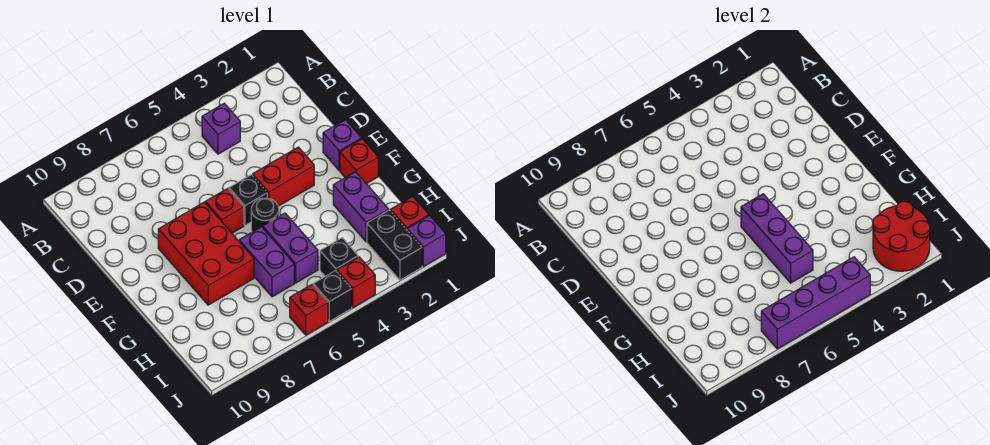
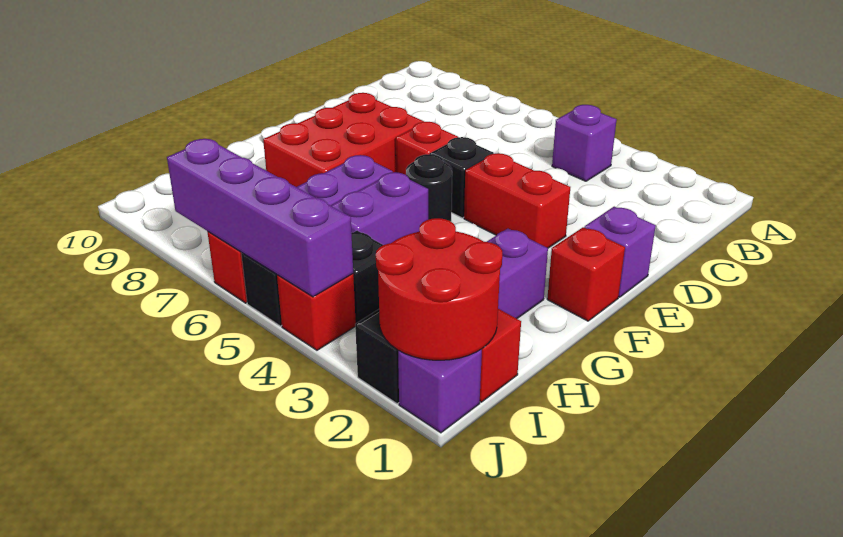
purple 1x3 brick [741,194,813,283] -> none

